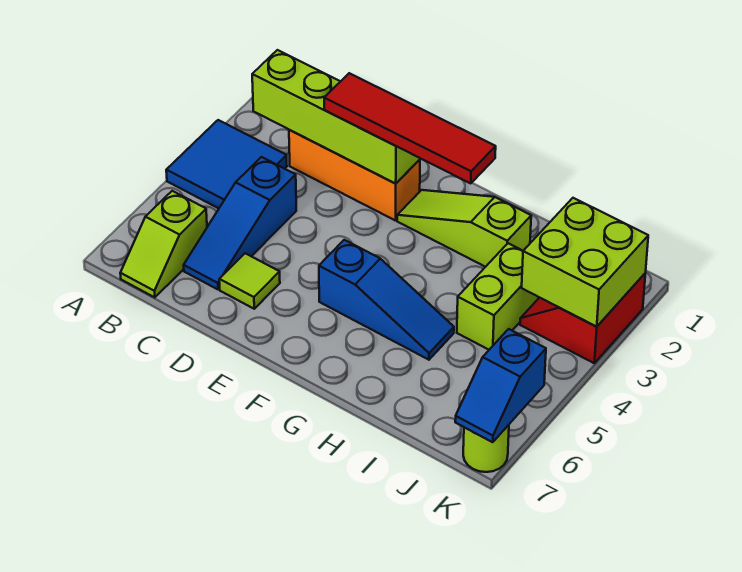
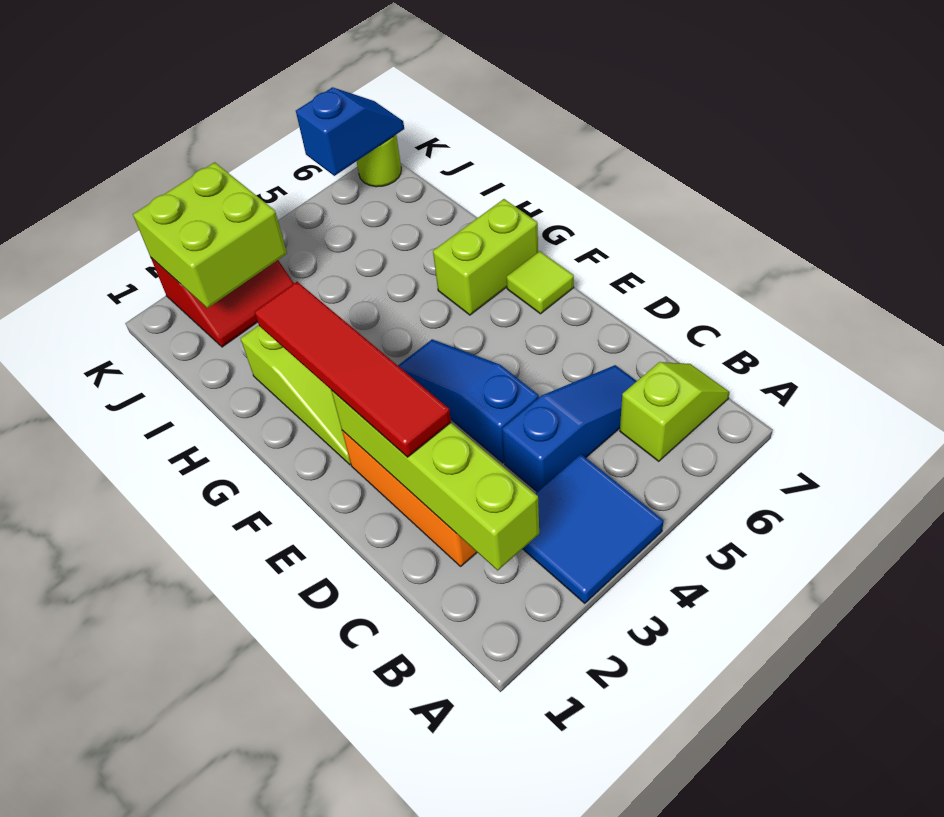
lime 1x1 tile [219,253,280,309] -> lime 1x1 tile moved to [507,251,574,314]
blue 1x3 slope [319,240,454,360] -> blue 1x3 slope moved to [398,339,539,463]
lime 1x2 brick [457,243,539,350] -> lime 1x2 brick moved to [433,199,538,315]

